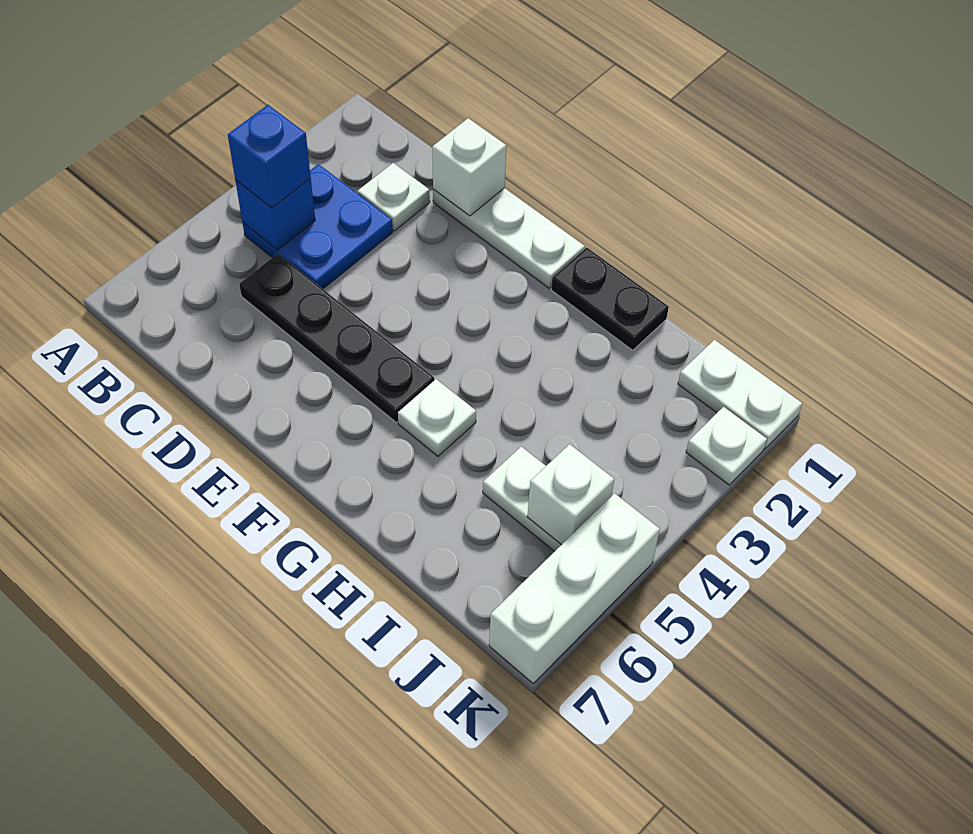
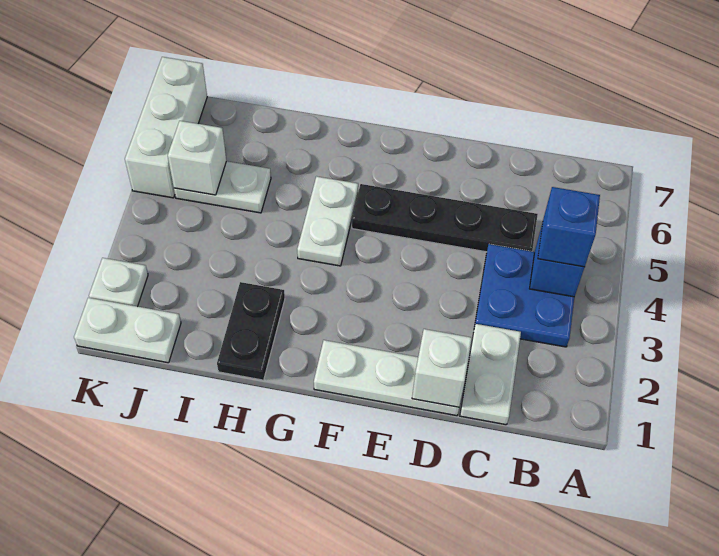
white 1x1 plate [358,163,430,231] -> white 1x2 plate [460,324,521,425]
black 1x2 plate [551,248,669,350] -> black 1x2 plate turned to [217,282,285,380]
white 1x1 plate [398,379,476,456] -> white 1x2 plate [297,176,358,266]

